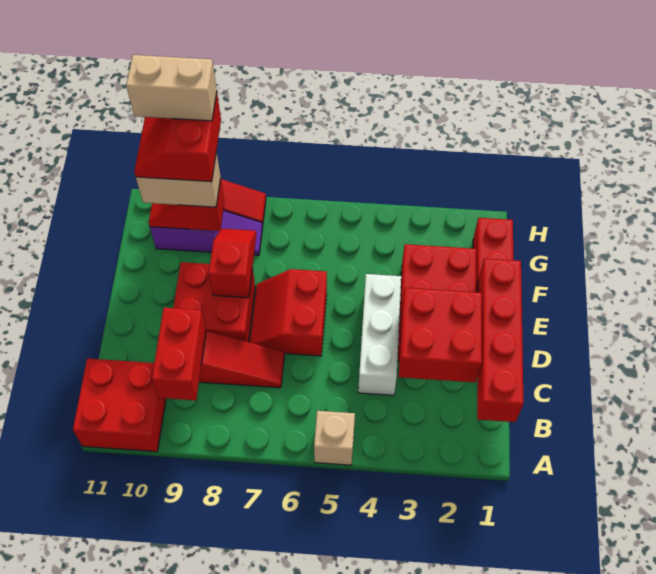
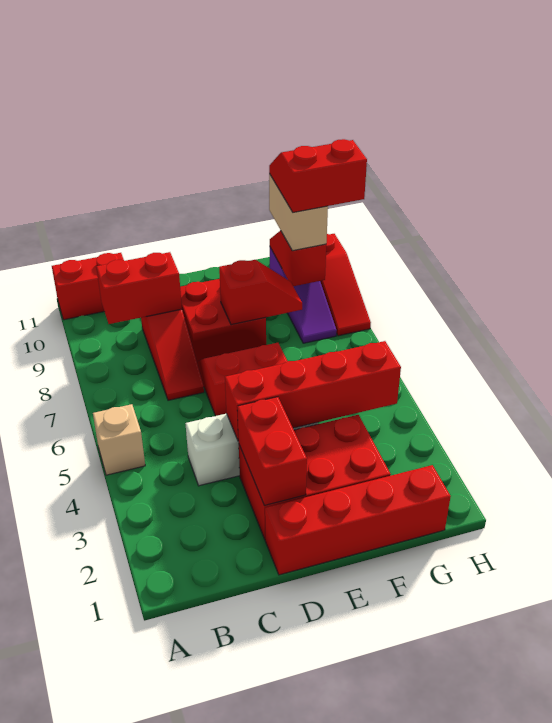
red 2x2 brick [73,358,166,452] -> red 1x2 brick [52,253,124,320]
red 1x4 brick [477,259,523,422] -> red 1x4 brick moved to [225,341,401,441]
red 2x2 brick [399,288,482,382] -> red 1x2 brick [237,397,307,506]
tan 1x2 brick [126,55,217,121] -> none

